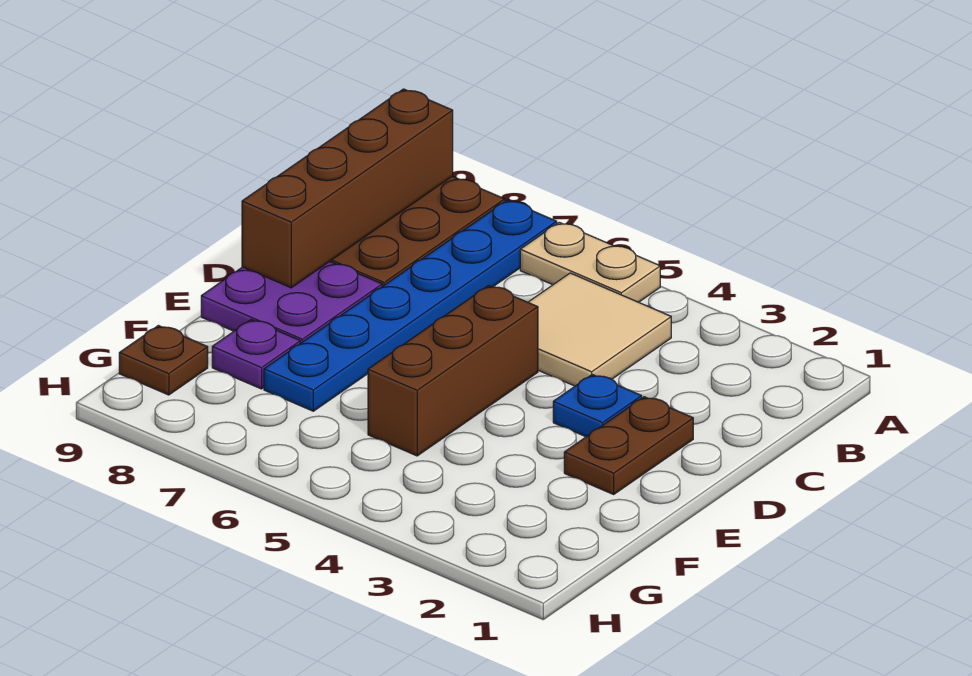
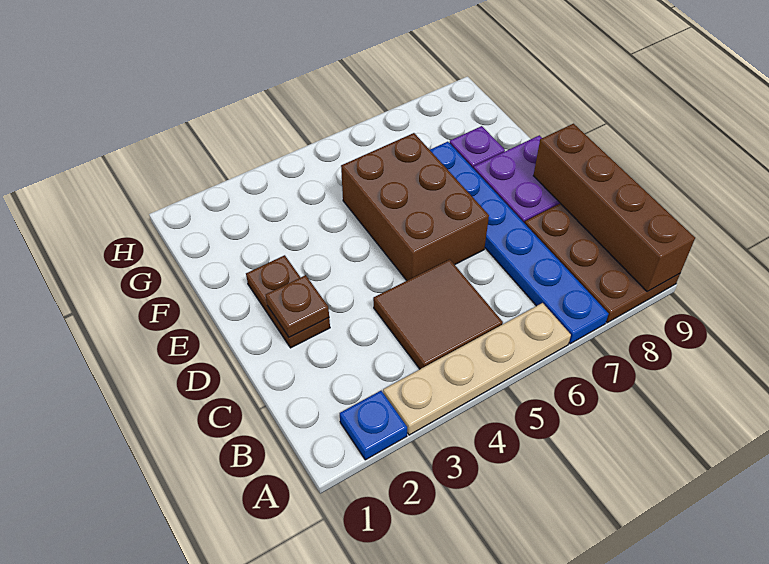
tan 1x2 plate [520,222,660,302] -> tan 1x4 plate [383,303,571,435]
tan 2x2 tile [528,273,671,386] -> brown 2x2 tile [373,259,503,369]
blue 1x1 plate [553,374,642,437] -> blue 1x1 plate moved to [340,391,407,460]
brown 1x3 brick [368,286,538,456] -> brown 2x3 brick [341,133,489,280]
brown 1x1 plate [119,326,208,395] -> brown 1x1 plate moved to [266,275,329,337]

